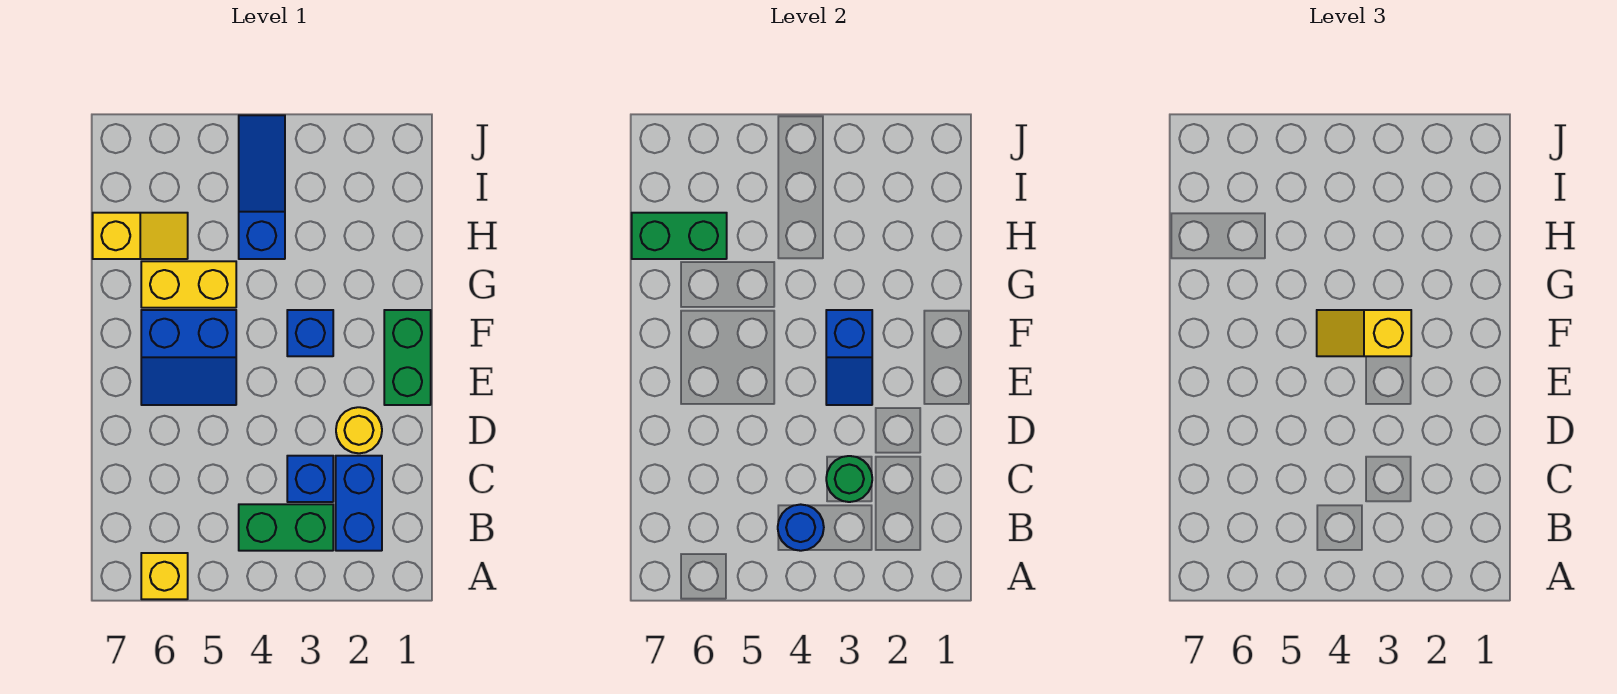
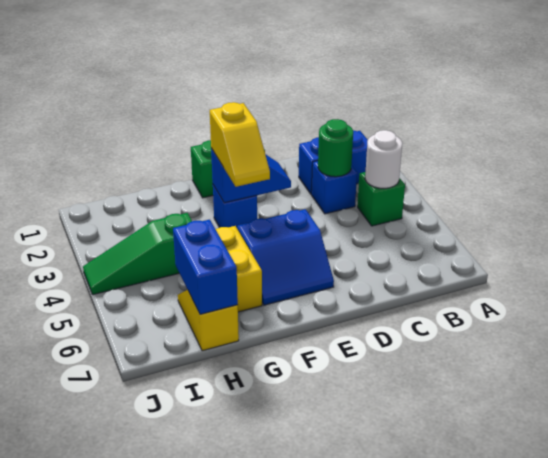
yellow 1x1 brick [141,553,188,599] -> none
green 1x2 brick [239,504,333,551] -> green 1x1 brick [357,172,405,226]
blue 1x1 round brick [778,504,824,551] -> white 1x1 round brick [365,130,402,189]
yellow 1x1 round brick [336,407,382,453] -> none
blue 2x2 slope [141,310,236,405] -> blue 2x2 slope turned to [237,209,334,305]
blue 1x3 slope [239,115,285,259] -> green 1x3 slope [83,213,192,295]
green 1x2 brick [632,213,727,259] -> blue 1x2 brick [173,220,238,314]

